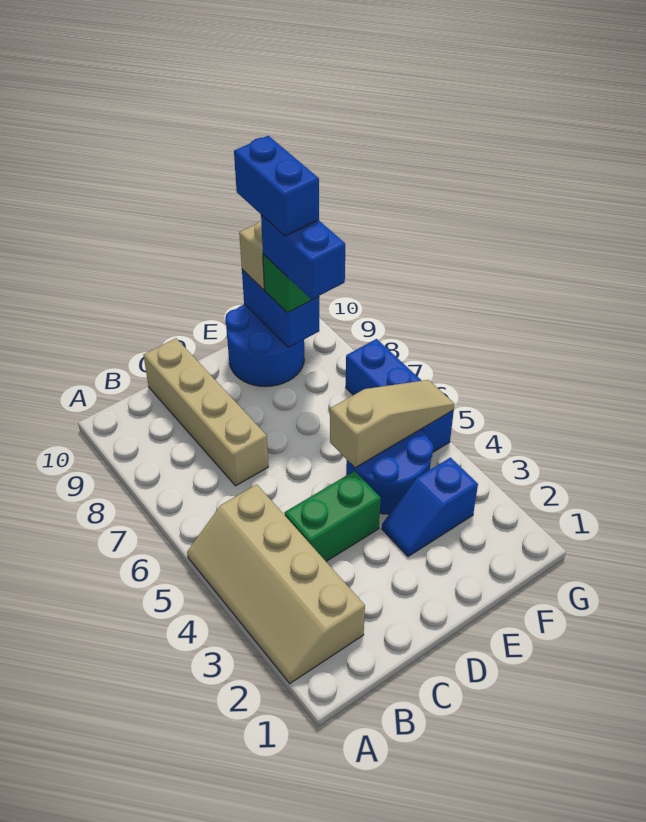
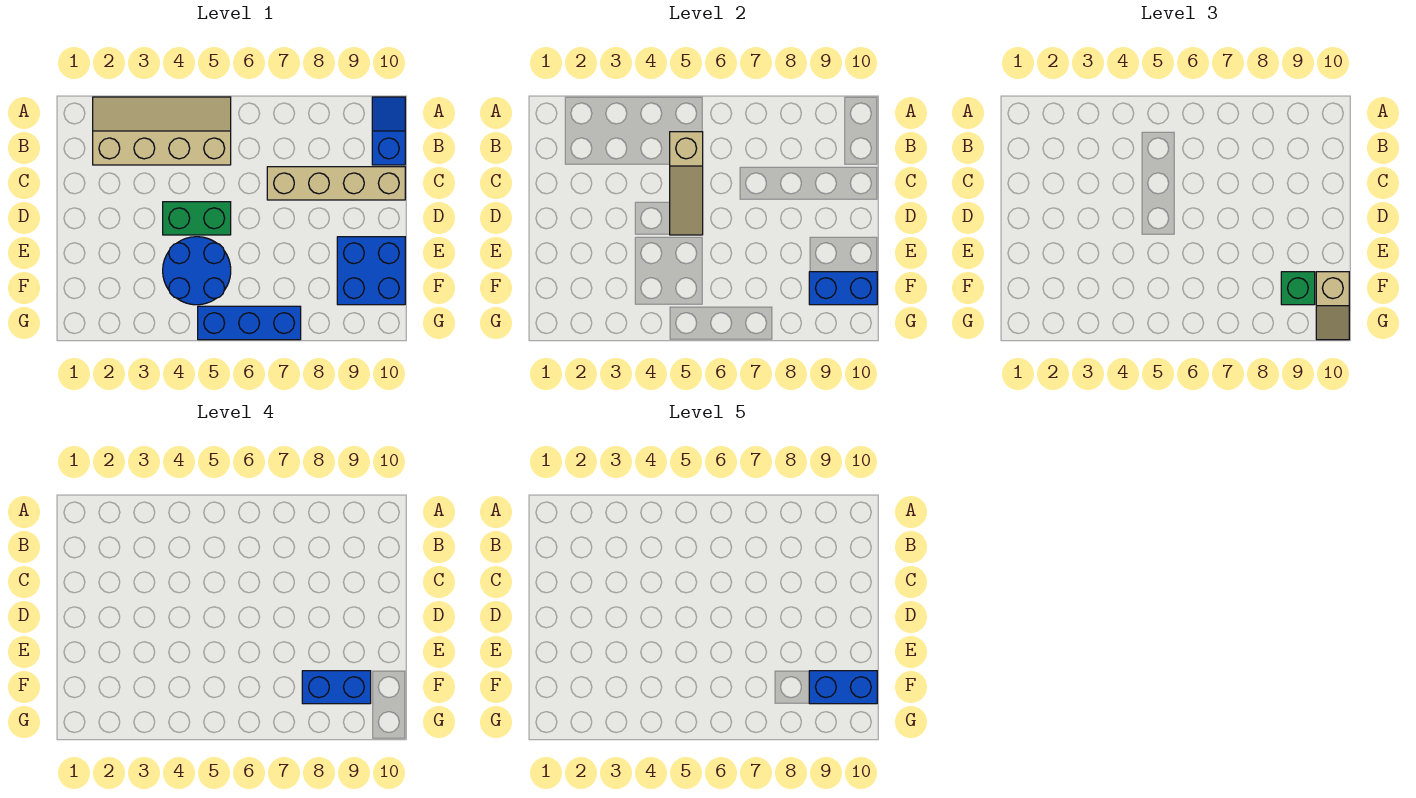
green 1x2 brick [284,471,381,561] -> green 1x2 brick turned to [163,202,231,235]
blue 1x2 slope [382,458,478,557] -> blue 1x2 slope moved to [372,97,405,165]
tan 1x3 slope [330,380,455,468] -> tan 1x3 slope moved to [670,132,703,235]
blue 2x2 round brick [225,304,304,387] -> blue 2x2 brick [337,237,405,305]

